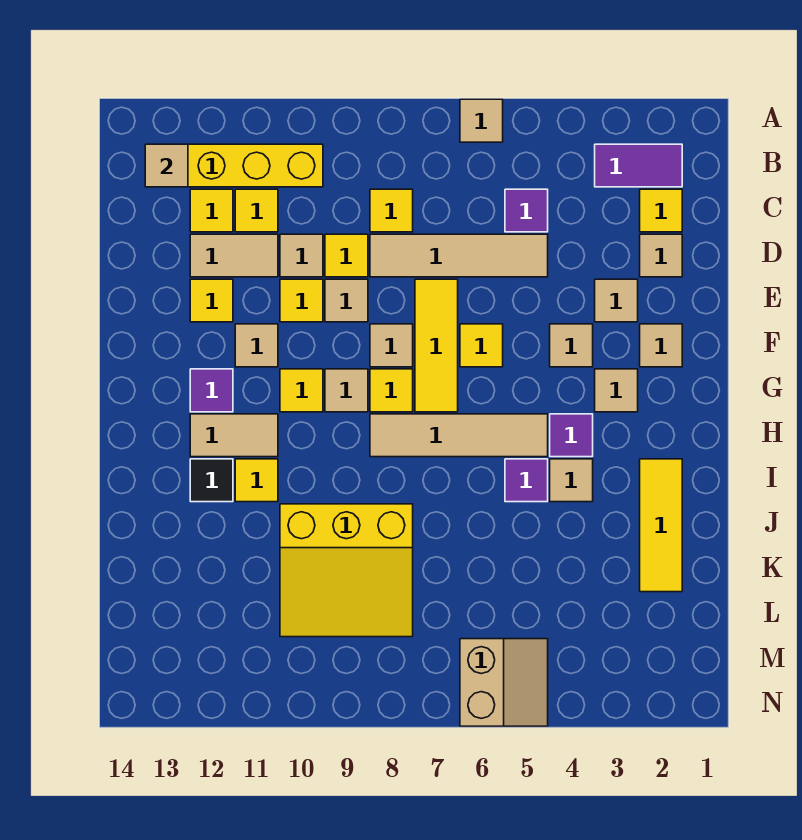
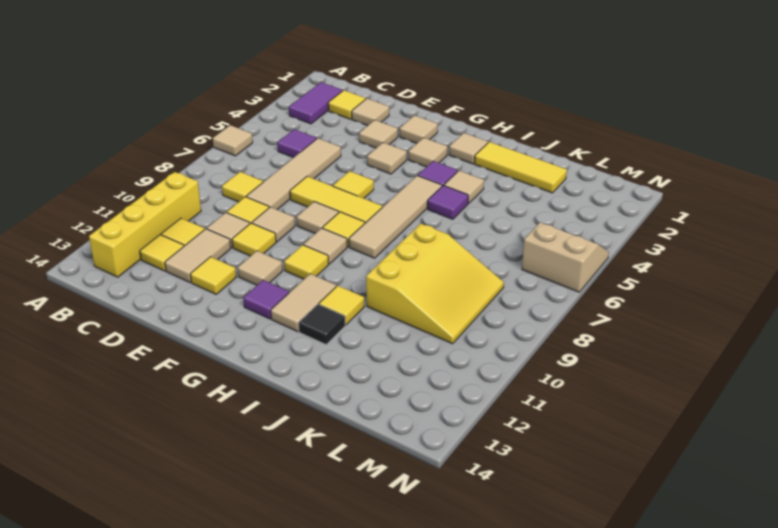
tan 1x1 tile [145,144,188,187] -> tan 1x1 tile moved to [449,133,488,164]

